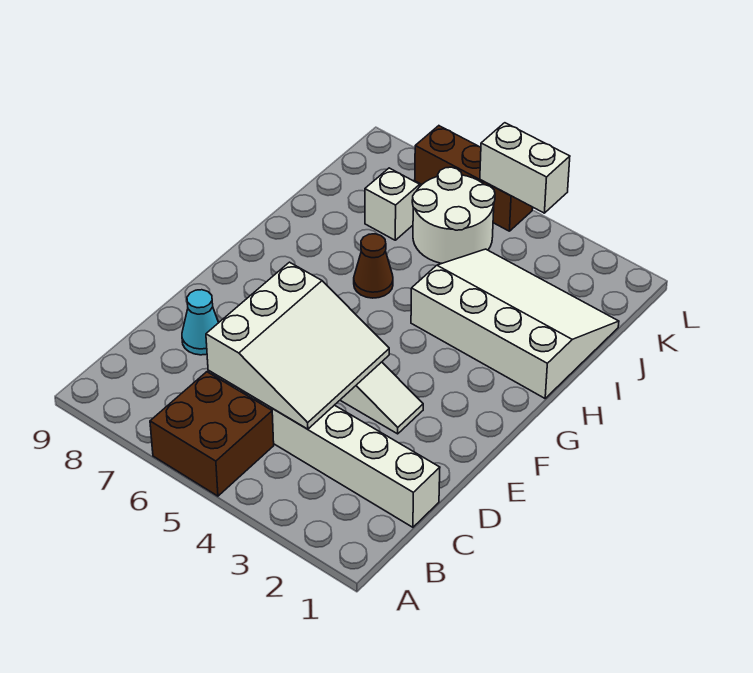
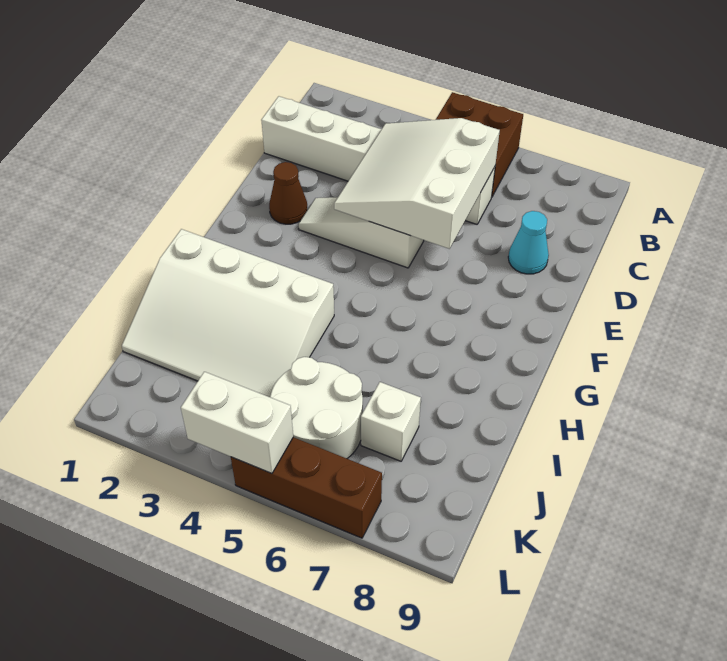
brown 1x1 cone [354,234,393,298] -> brown 1x1 cone moved to [269,162,307,224]

